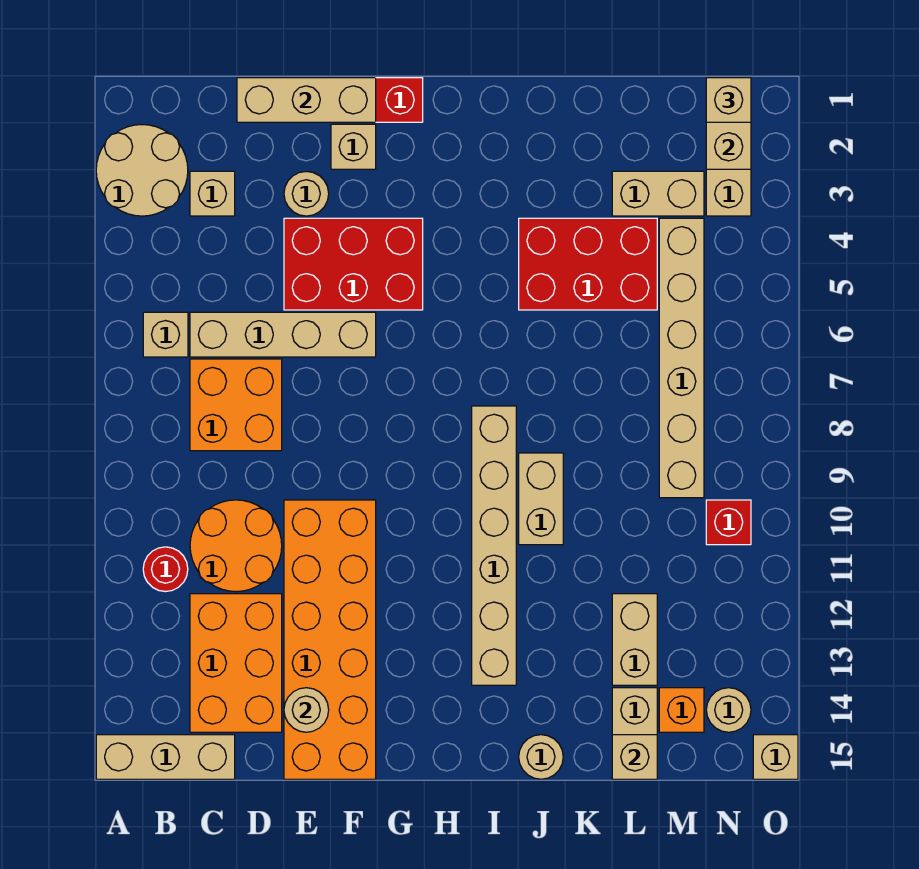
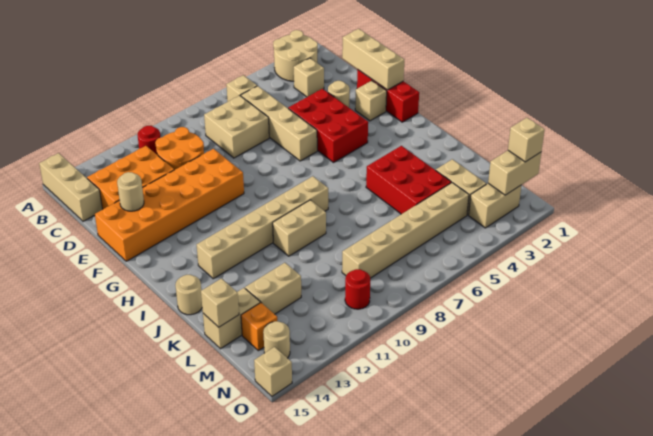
orange 2x2 brick [190,359,282,451] -> tan 2x2 brick [204,96,269,158]
red 1x1 brick [706,500,751,545] -> red 1x1 round brick [345,269,370,309]

